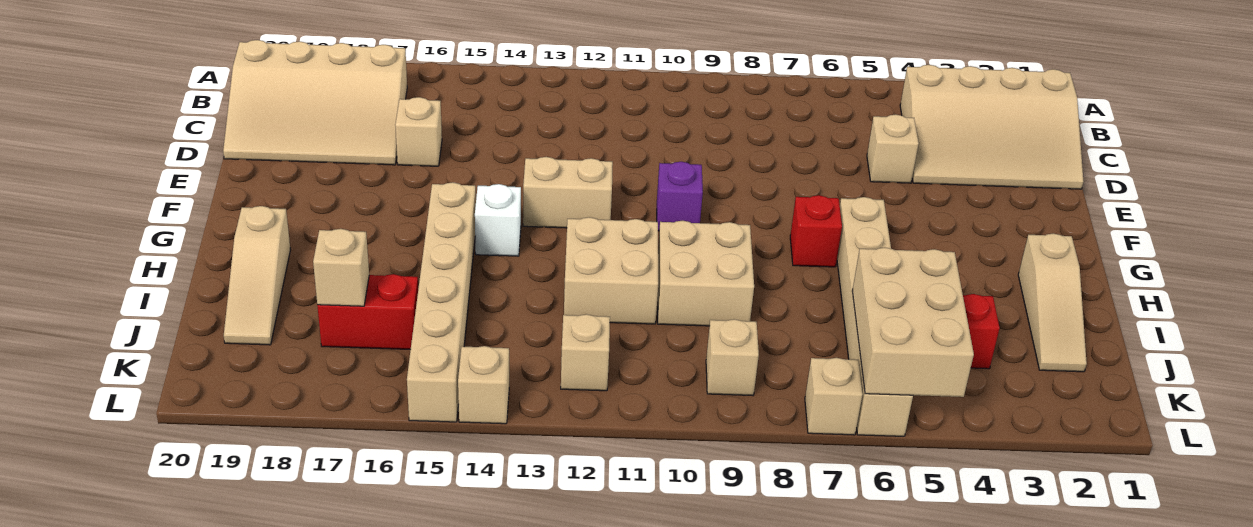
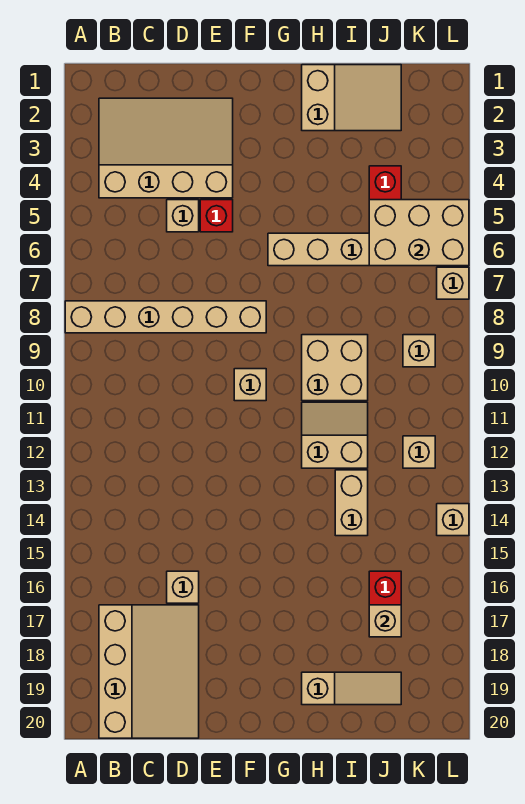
tan 3x4 slope [900,65,1083,189] -> tan 3x4 slope turned to [99,98,233,198]
purple 1x1 brick [657,162,703,231] -> tan 1x1 brick [234,369,266,401]
tan 1x2 brick [523,157,613,228] -> tan 1x2 brick moved to [335,470,368,536]
red 1x1 brick [790,195,842,267] -> red 1x1 brick moved to [200,200,233,232]
white 1x1 brick [475,184,521,256] -> none
tan 1x6 brick [407,182,476,422] -> tan 1x6 brick moved to [65,301,266,333]
tan 1x3 slope [1018,233,1087,372] -> tan 2x3 slope [302,65,401,131]
tan 2x2 brick [564,217,658,324] -> tan 2x2 slope [302,402,368,468]

